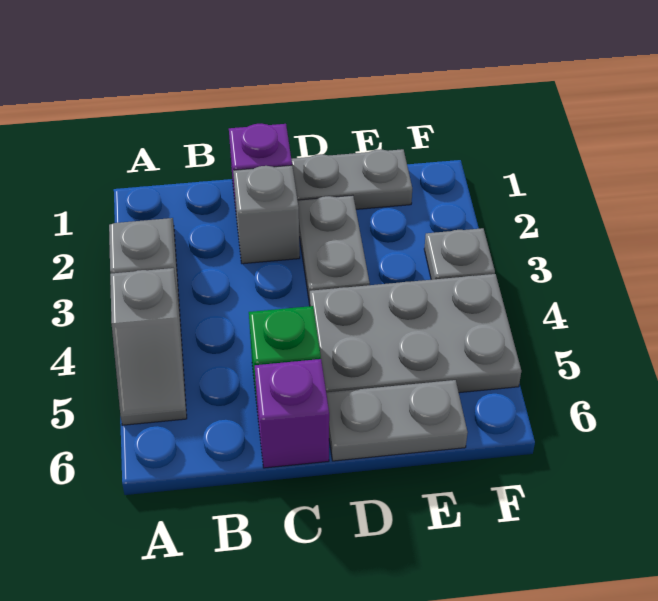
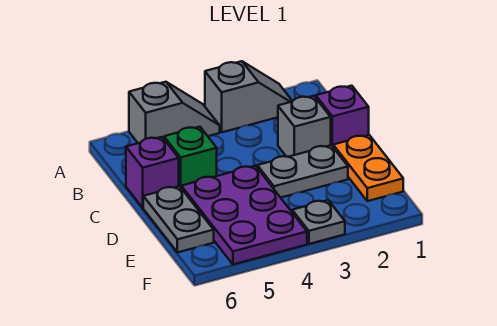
grey 1x2 slope [110,268,187,425] -> grey 1x2 slope turned to [129,82,220,143]
grey 1x2 plate [291,149,412,209] -> orange 1x2 plate [333,135,403,201]
grey 2x3 plate [310,274,521,393] -> purple 2x3 plate [181,166,307,264]

